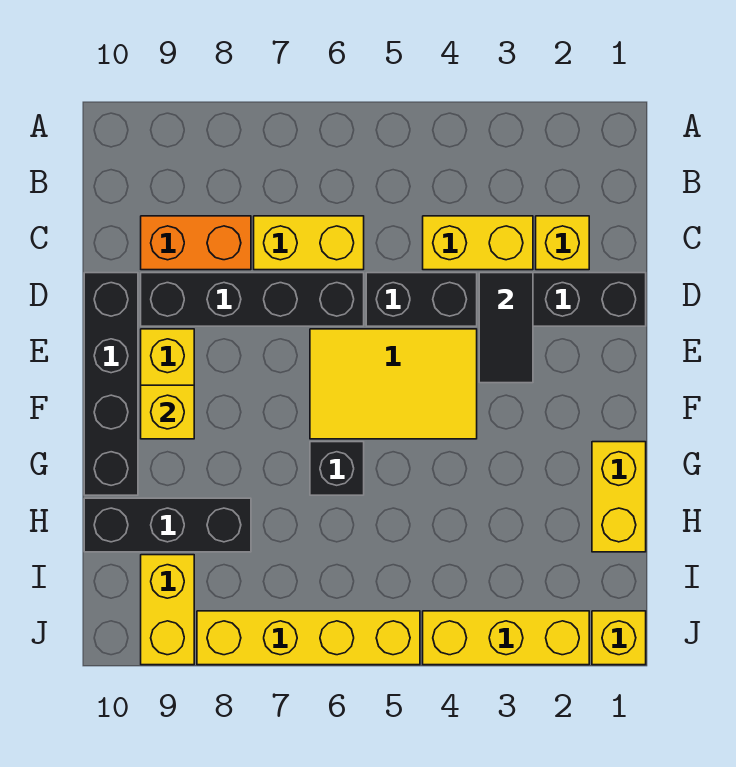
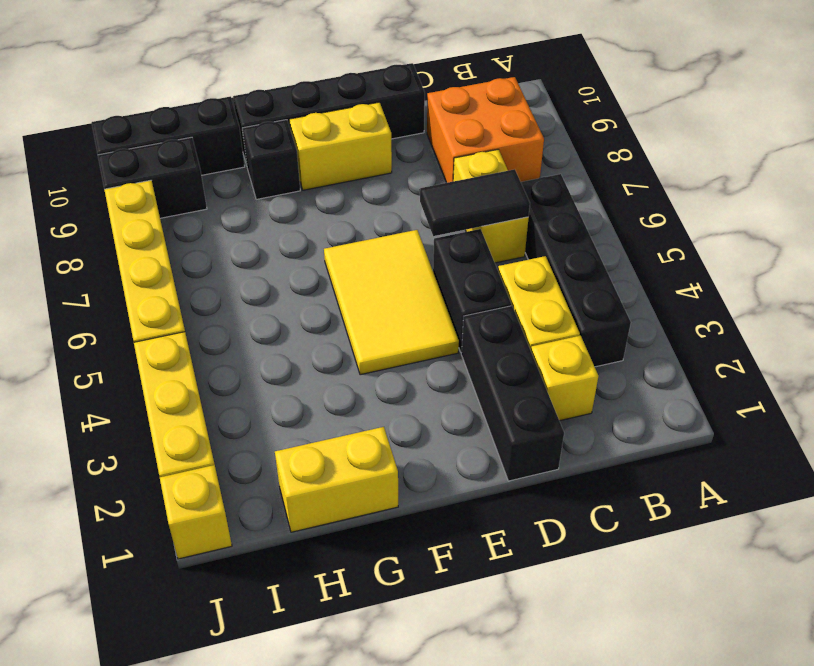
orange 1x2 brick [141,216,251,270] -> orange 2x2 brick [427,77,544,183]
black 1x2 tile [479,273,533,383] -> black 1x2 tile moved to [420,169,530,236]
black 1x4 brick [141,273,364,326] -> black 1x4 brick moved to [521,174,631,367]
yellow 1x1 brick [141,385,194,439] -> none
black 1x1 brick [310,442,364,495] -> black 1x1 brick moved to [242,120,300,199]
black 1x3 brick [84,498,251,552] -> black 1x3 brick turned to [92,96,245,175]
yellow 1x2 brick [141,555,194,665] -> black 1x2 brick [98,137,207,218]

